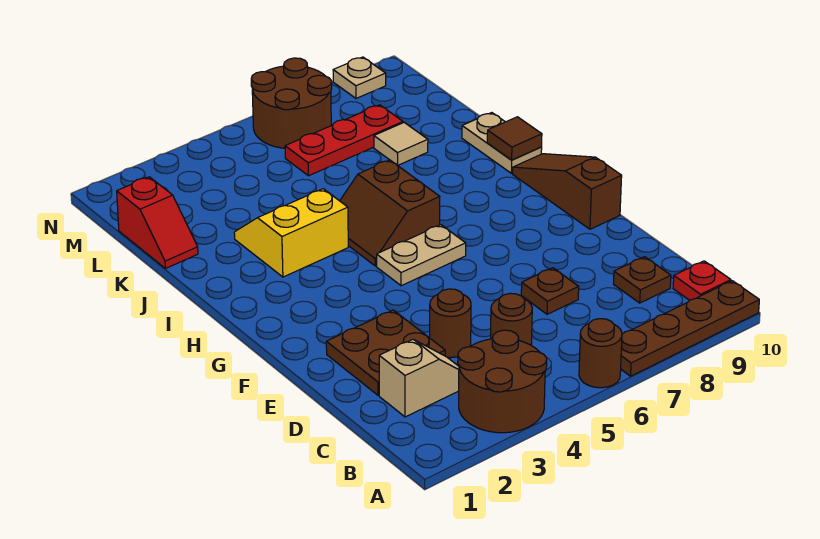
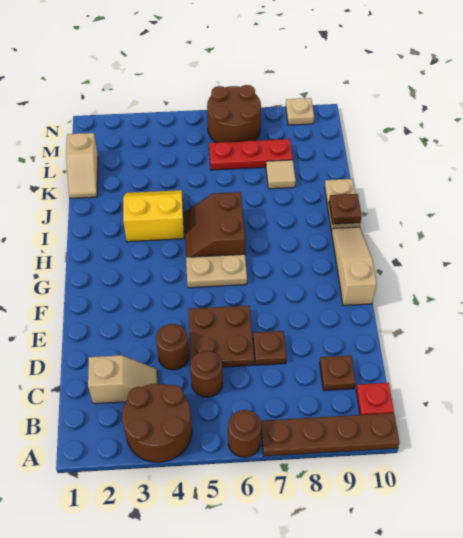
brown 2x2 plate [326,310,445,395] -> brown 2x2 plate moved to [188,306,254,367]
brown 1x3 slope [513,154,622,229] -> tan 1x3 slope [332,227,377,305]
brown 1x1 tile [487,117,542,160] -> brown 1x1 plate [329,194,362,224]
red 1x2 slope [117,177,198,269] -> tan 1x2 slope [66,133,98,198]

